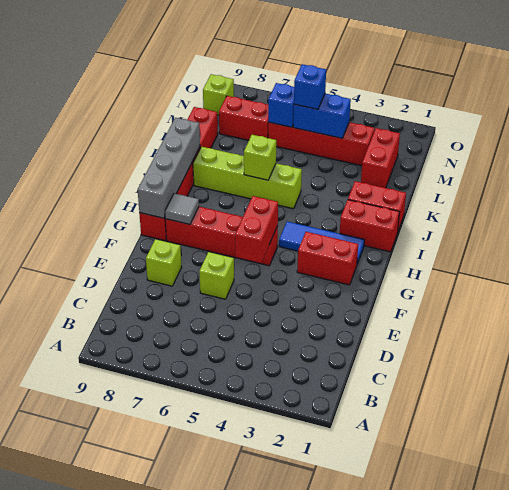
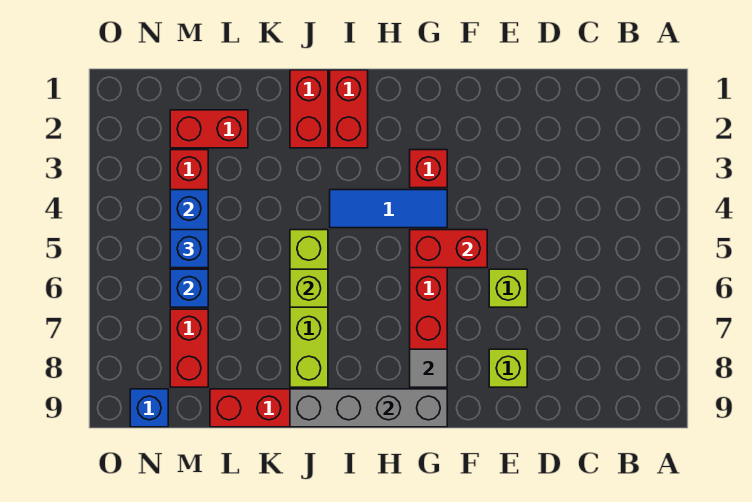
red 1x2 brick [297,232,358,285] -> red 1x1 brick [410,150,447,188]
blue 1x3 tile [279,222,364,264] -> blue 1x3 tile turned to [330,190,447,228]
lime 1x1 brick [203,74,234,115] -> blue 1x1 brick [130,389,168,427]

